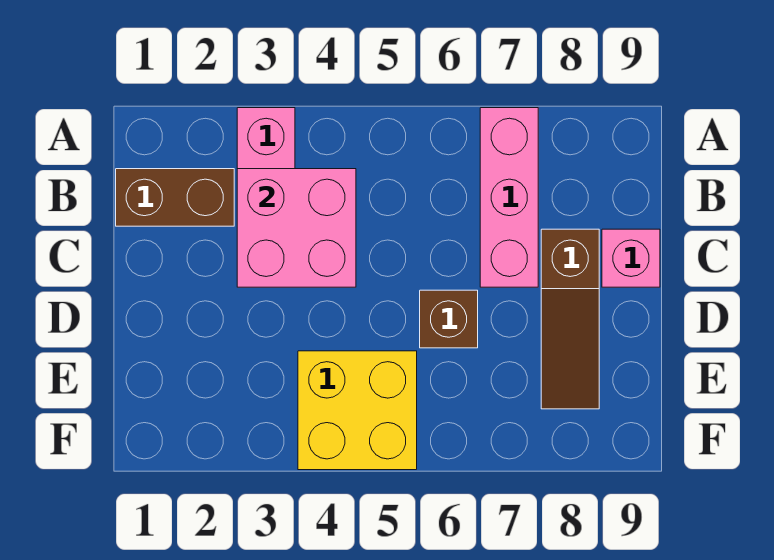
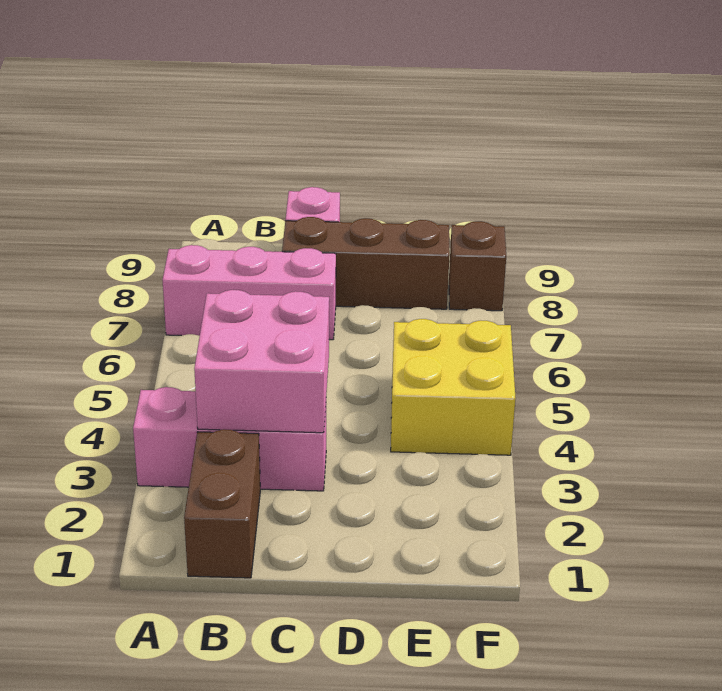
brown 1x3 slope [541,229,599,409] -> brown 1x3 brick [282,217,450,309]
brown 1x1 brick [420,290,478,348] -> brown 1x1 brick moved to [449,221,506,311]

